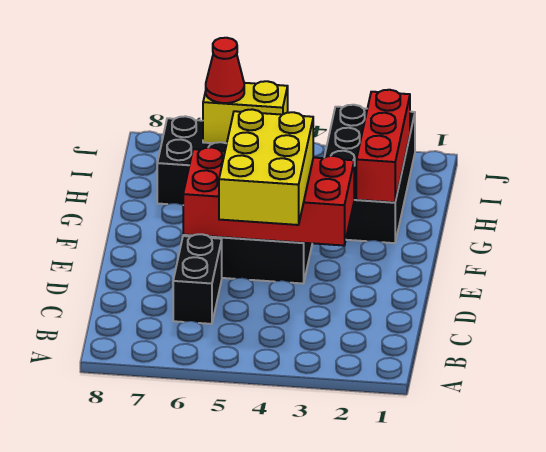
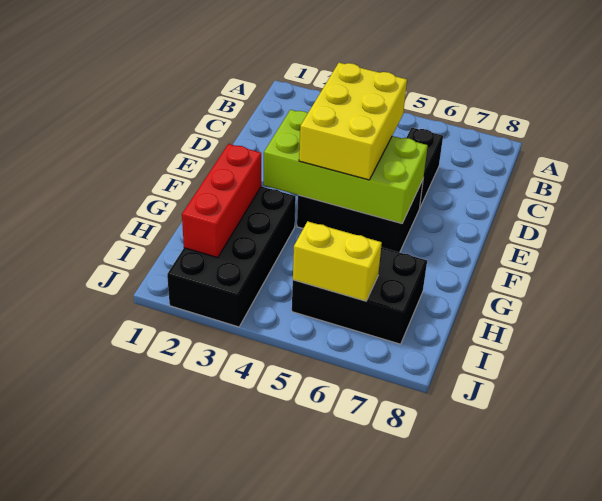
red 2x4 brick [183,147,354,246] -> lime 2x4 brick [264,110,428,223]
red 1x1 cone [206,38,244,103] -> none

